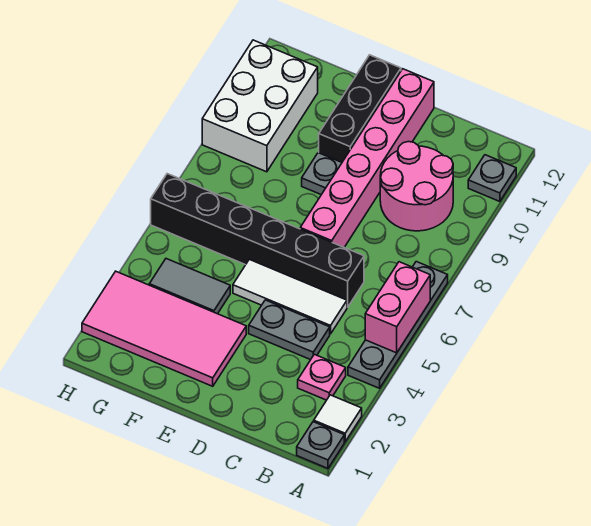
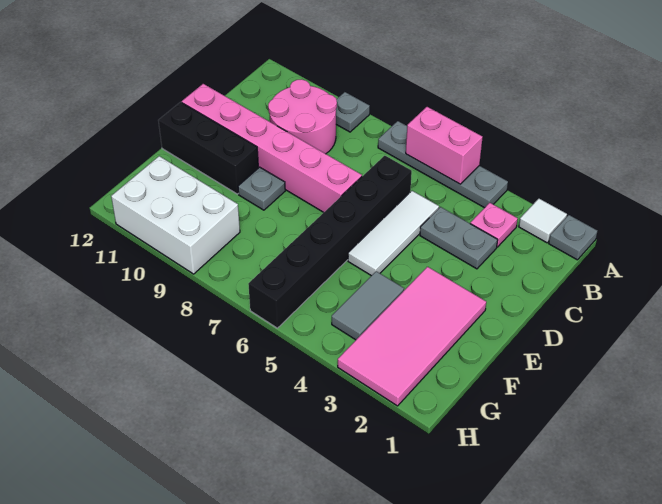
grey 1x1 plate [468,155,516,202] -> grey 1x1 plate moved to [336,92,370,132]
grey 1x2 plate [249,300,330,360] -> grey 1x2 plate turned to [420,207,498,269]

